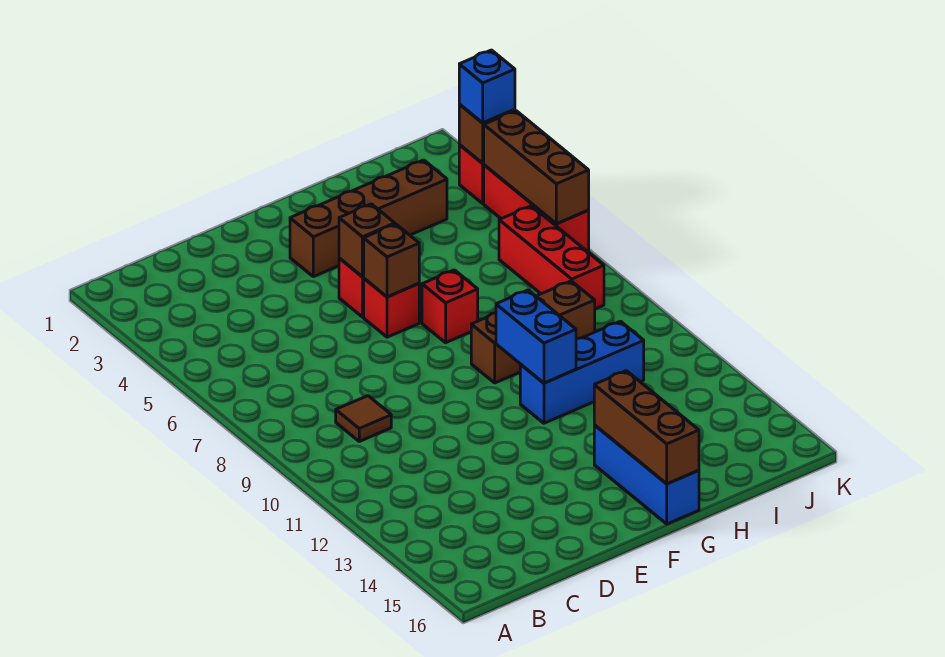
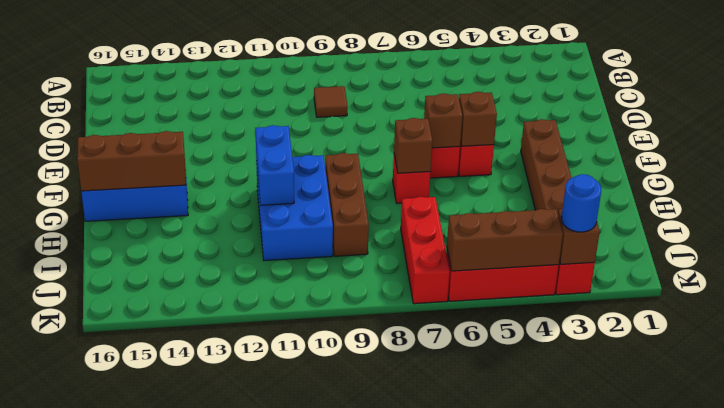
none -> brown 1x1 brick [394,118,433,173]
blue 1x2 brick [496,290,576,383] -> blue 1x2 brick turned to [255,125,294,205]
blue 1x3 brick [520,321,644,423] -> blue 2x3 brick [256,155,333,261]
red 1x3 brick [499,206,604,309] -> red 1x3 brick turned to [401,197,450,304]
blue 1x1 brick [459,50,515,123] -> blue 1x1 round brick [561,174,601,232]

